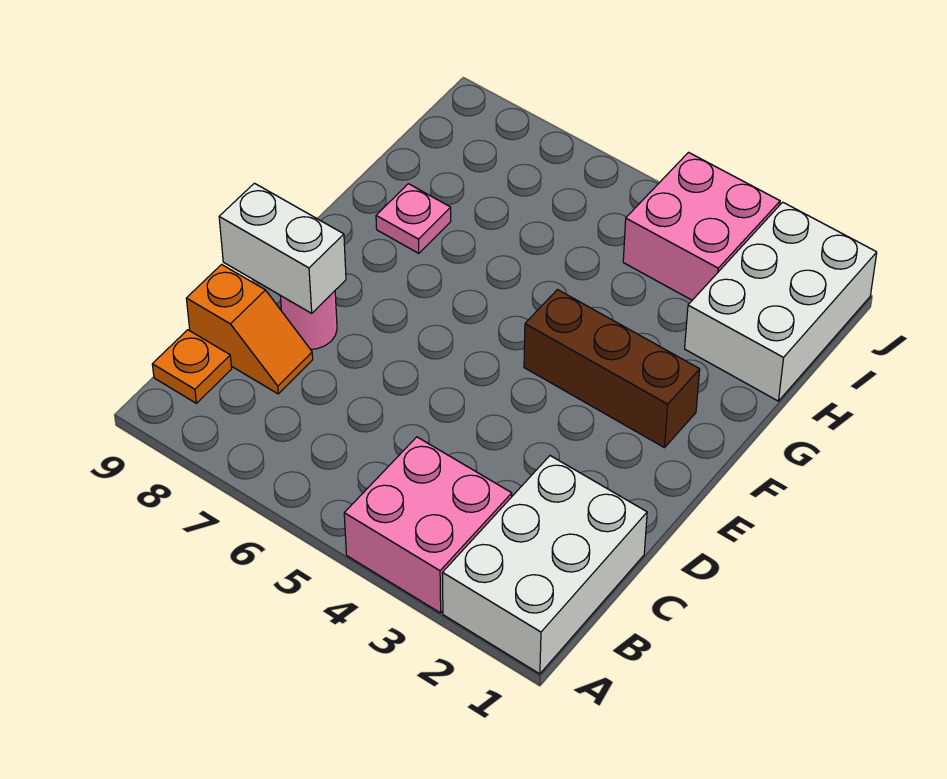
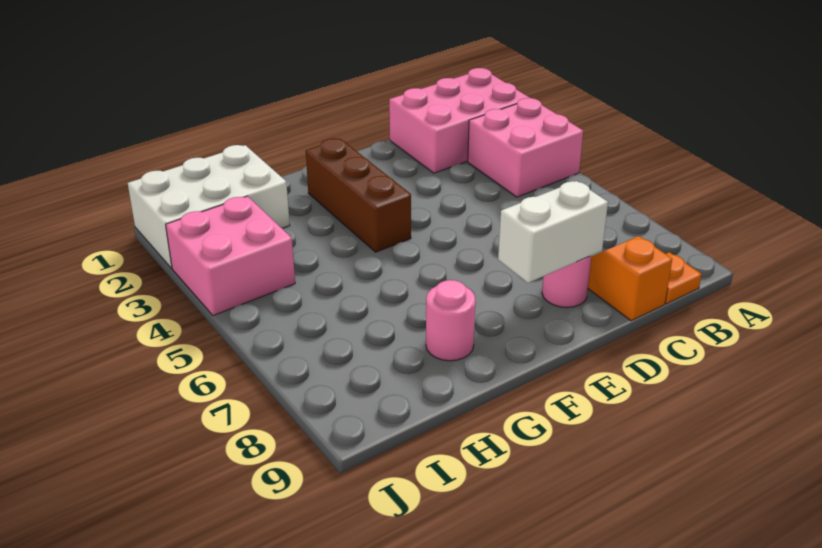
white 2x3 brick [442,456,647,674] -> pink 2x3 brick [389,68,530,173]
white 1x2 brick [219,183,346,313] -> white 1x2 brick turned to [498,181,608,283]
pink 1x1 plate [376,184,451,253] -> pink 1x1 round brick [426,280,476,361]

